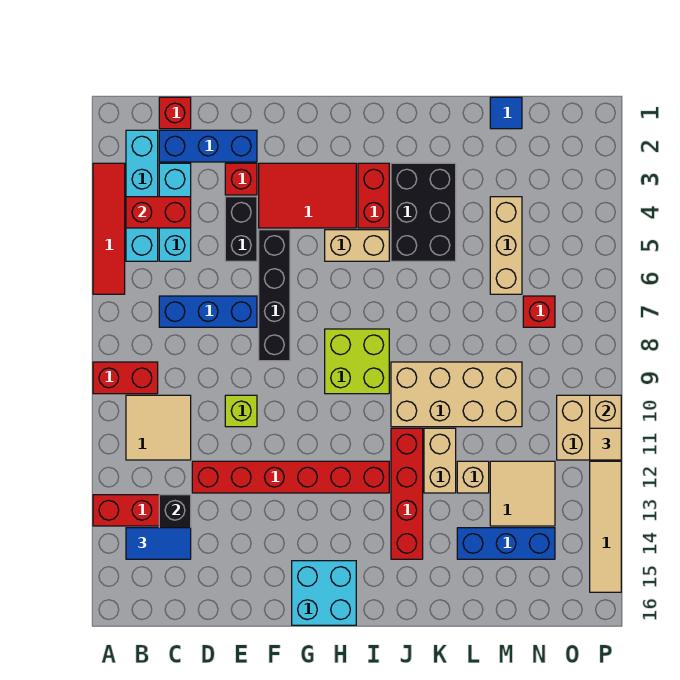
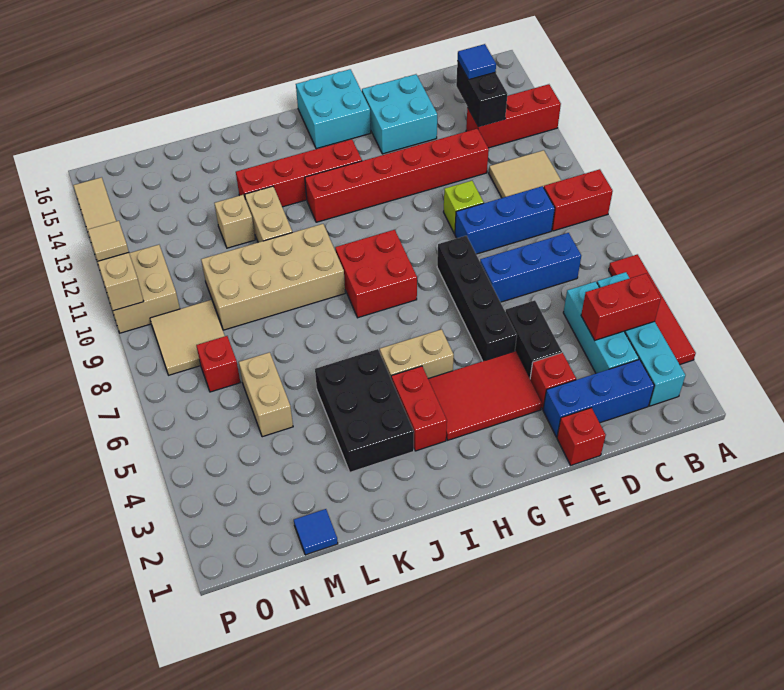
blue 1x2 tile [126,528,191,559] -> blue 1x1 tile [458,44,496,80]
red 1x1 brick [159,97,191,129] -> red 1x1 brick moved to [557,408,606,465]
none -> cyan 2x2 brick [362,74,437,154]
lime 2x2 brick [325,329,389,394] -> red 2x2 brick [335,230,417,318]
red 1x4 brick [391,428,423,559] -> red 1x4 brick turned to [236,139,362,207]
blue 1x3 brick [457,528,555,559] -> blue 1x3 brick moved to [455,186,555,254]
tan 1x3 brick [490,197,522,294] -> tan 1x2 brick [239,352,293,437]
tan 2x2 tile [490,461,555,526] -> tan 2x2 tile moved to [150,300,225,375]

